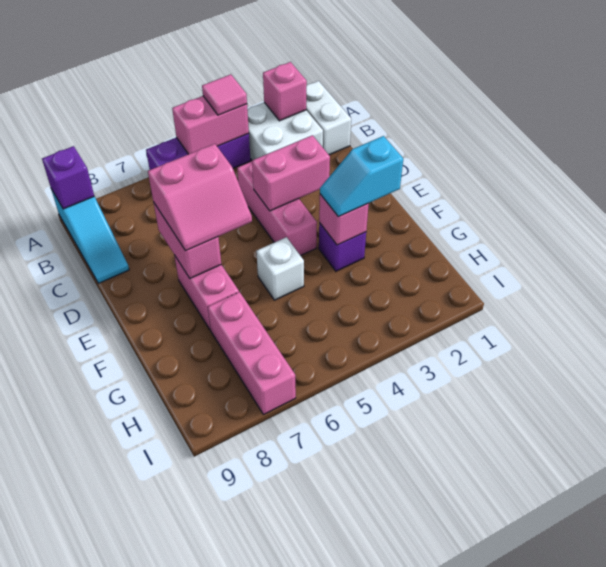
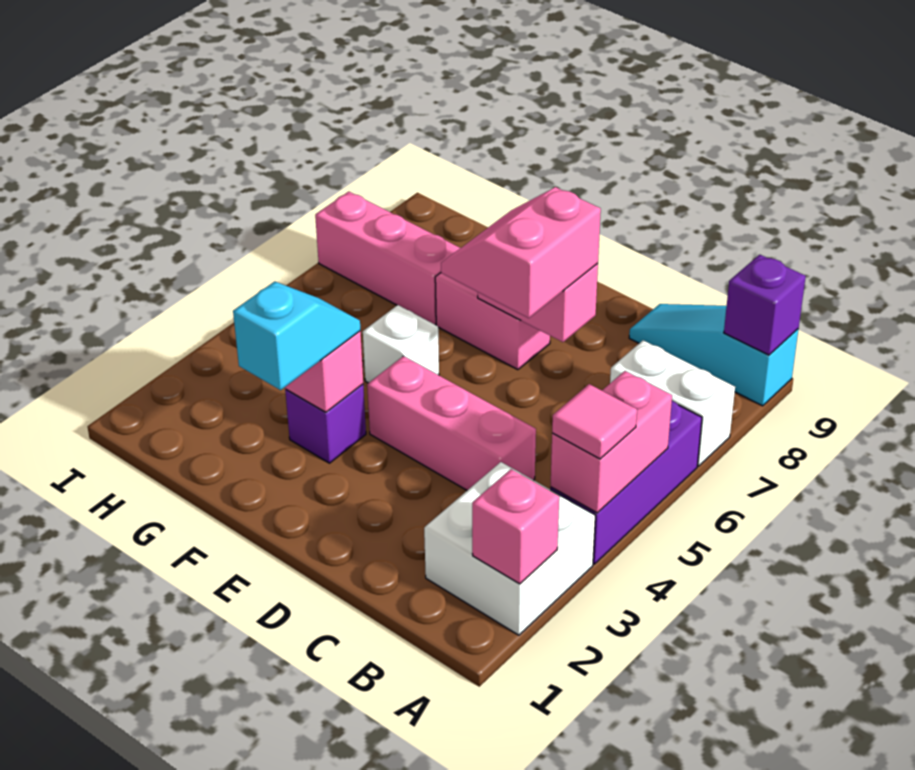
white 1x2 brick [306,81,351,155] -> white 1x2 brick moved to [610,340,735,466]
pink 1x2 brick [252,135,330,211] -> none

